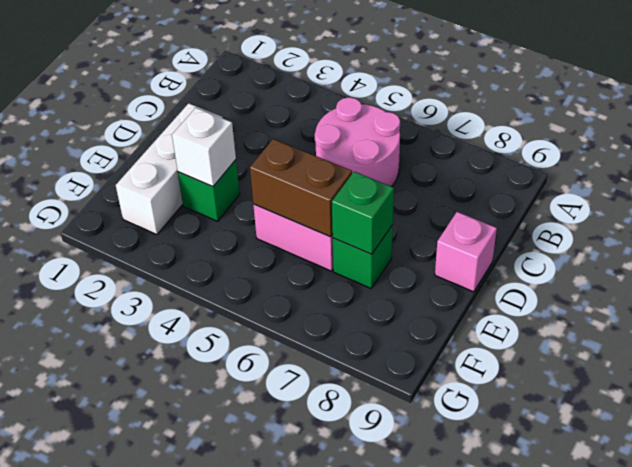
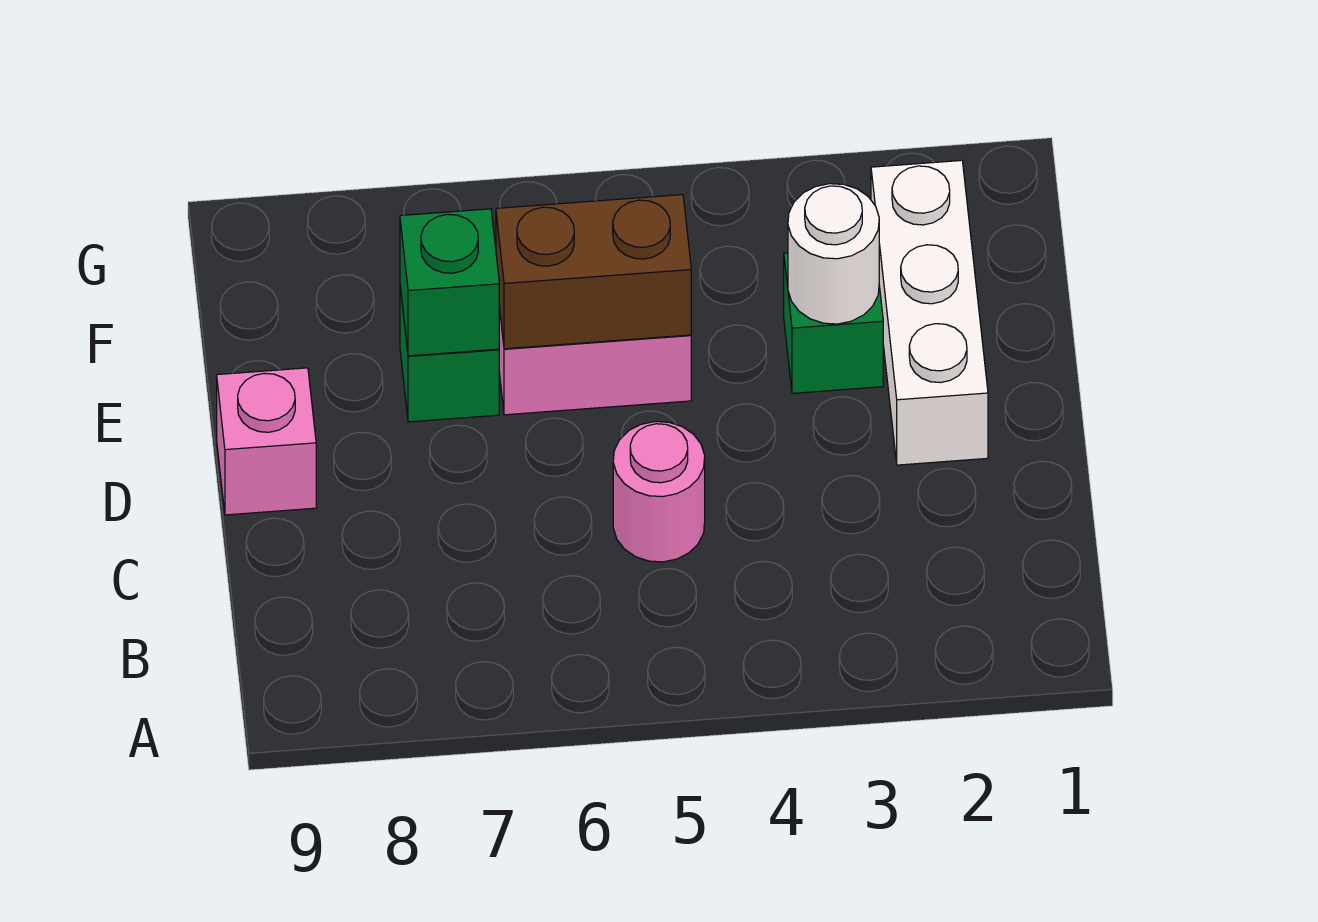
pink 2x2 round brick [315,97,400,187] -> pink 1x1 round brick [613,422,705,562]
white 1x1 brick [172,108,236,187] -> white 1x1 round brick [788,184,879,324]

